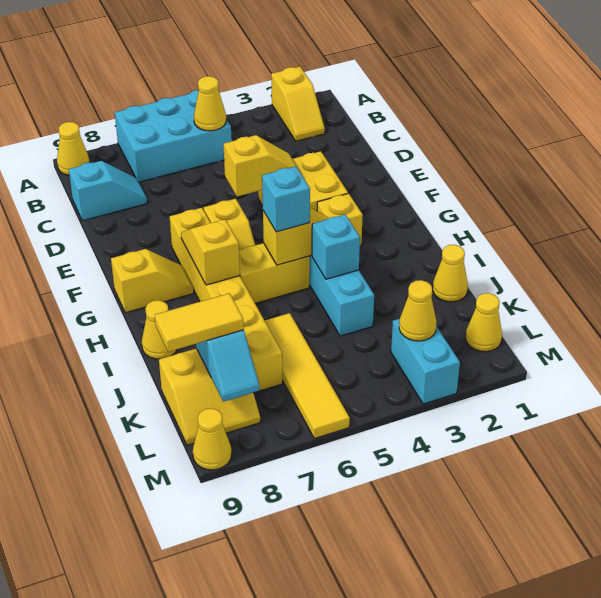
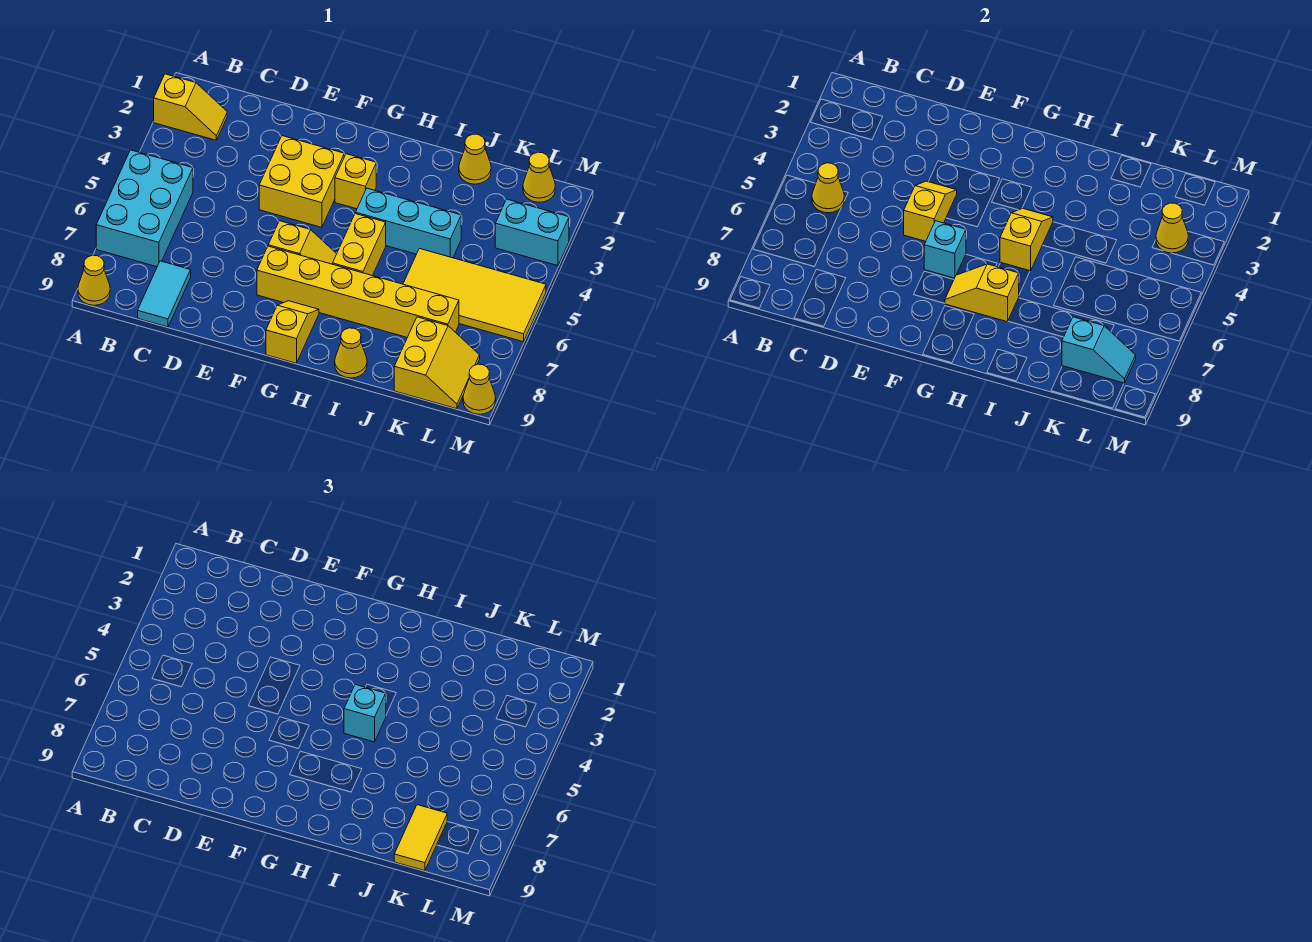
cyan 1x2 slope [69,161,147,221] -> cyan 1x2 tile [138,261,191,327]
cyan 1x1 brick [312,214,360,279] -> cyan 1x1 brick moved to [924,221,966,278]
yellow 1x4 tile [265,313,350,439] -> yellow 2x4 tile [403,249,546,342]

